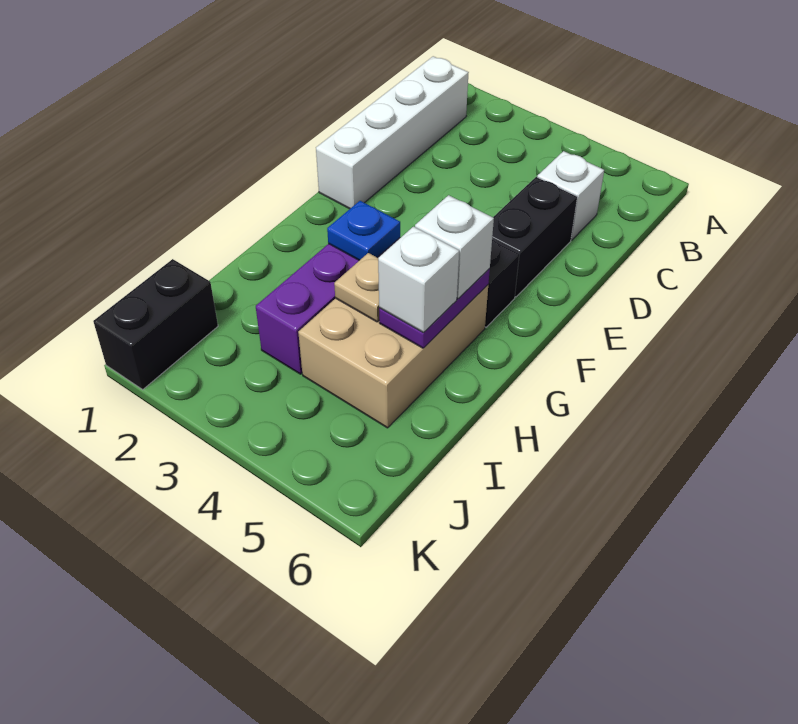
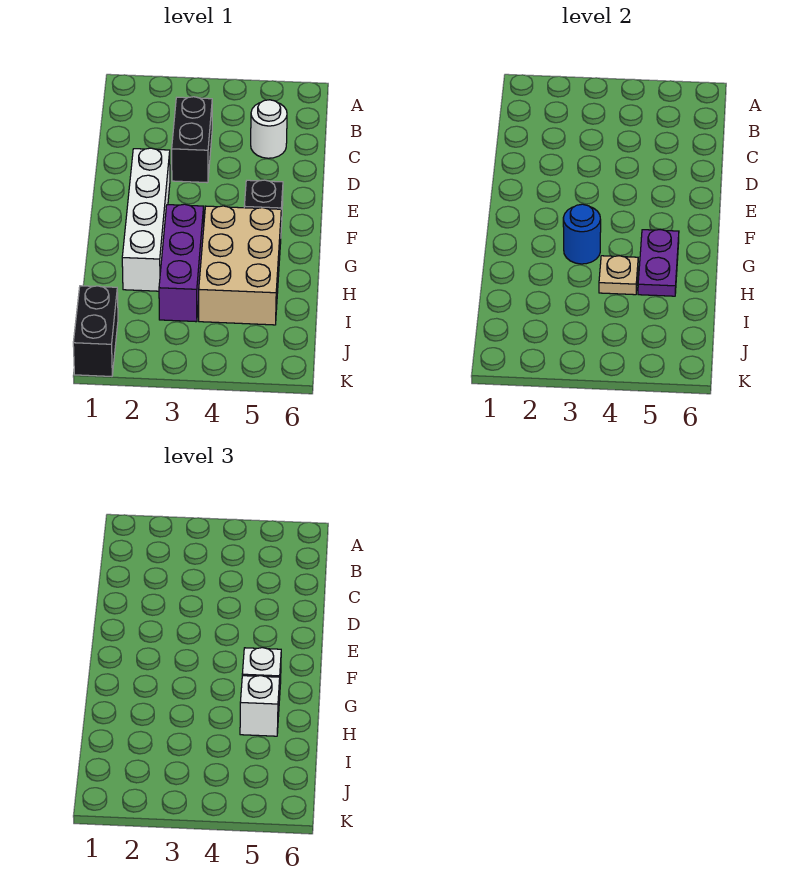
white 1x4 brick [316,56,469,209] -> white 1x4 brick moved to [122,148,170,291]
white 1x1 brick [537,151,604,240] -> white 1x1 round brick [251,100,287,158]
black 1x2 brick [492,177,577,297] -> black 1x2 brick moved to [172,97,212,183]
blue 1x1 plate [327,201,400,261] -> blue 1x1 round brick [563,204,601,264]

